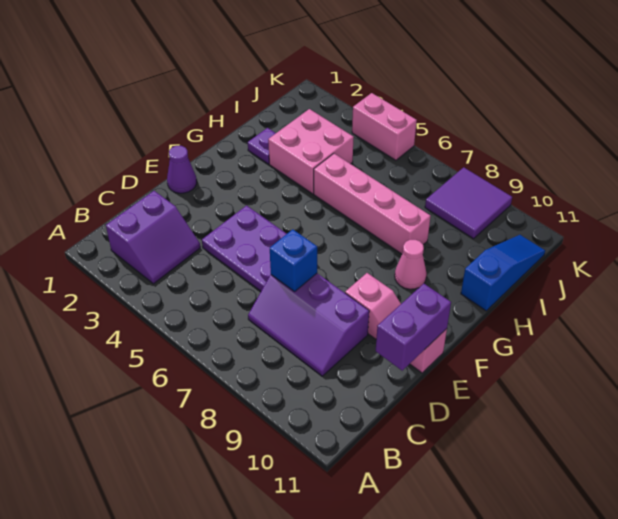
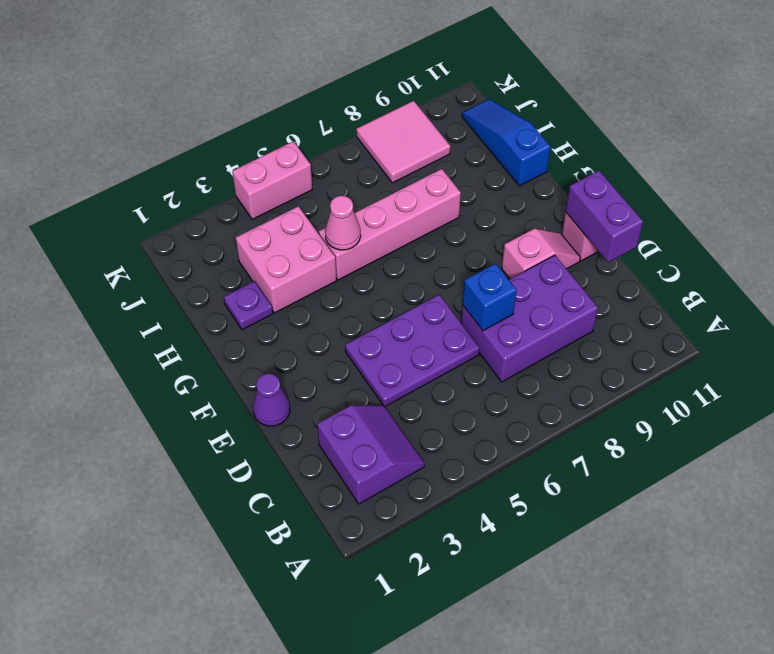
purple 2x3 slope [248,273,369,376] -> purple 2x3 brick [461,255,598,382]
pink 1x1 cone [395,240,427,289] -> pink 1x1 cone moved to [325,196,361,250]
purple 2x2 tile [425,167,512,239] -> pink 2x2 tile [356,101,450,183]

